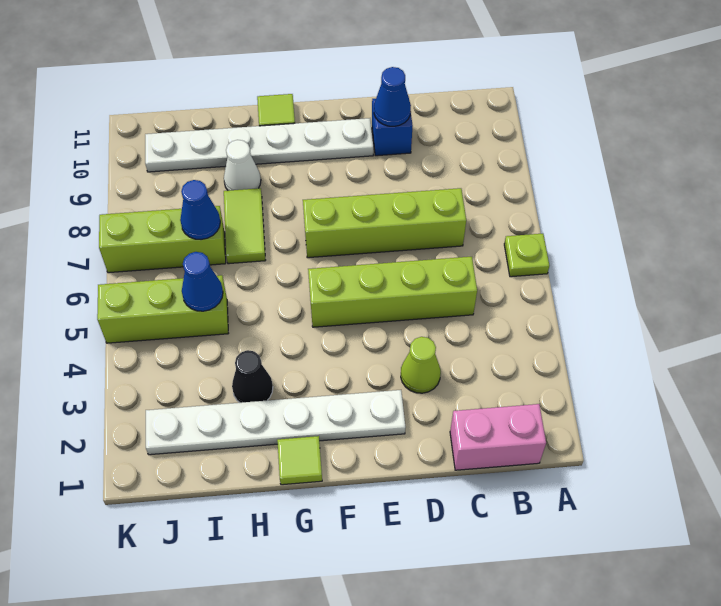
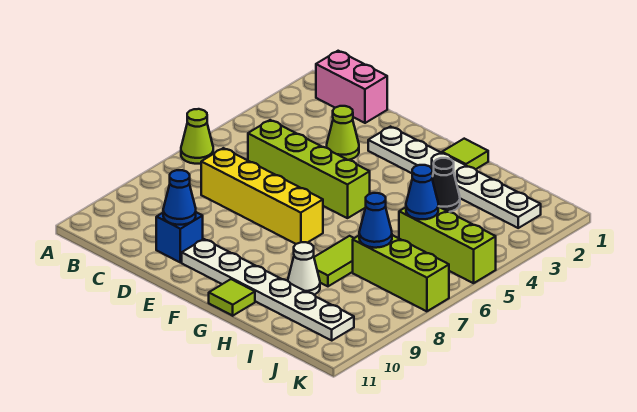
lime 1x1 plate [504,234,549,277] -> lime 1x1 cone [181,109,213,164]
lime 1x4 brick [303,188,466,258] -> yellow 1x4 brick [201,148,323,244]

